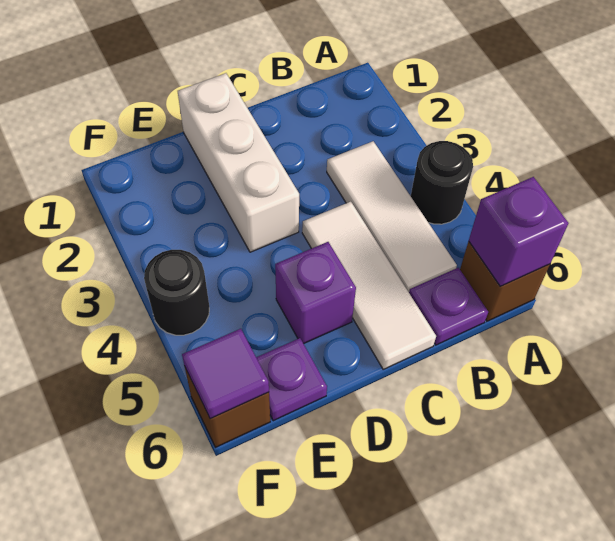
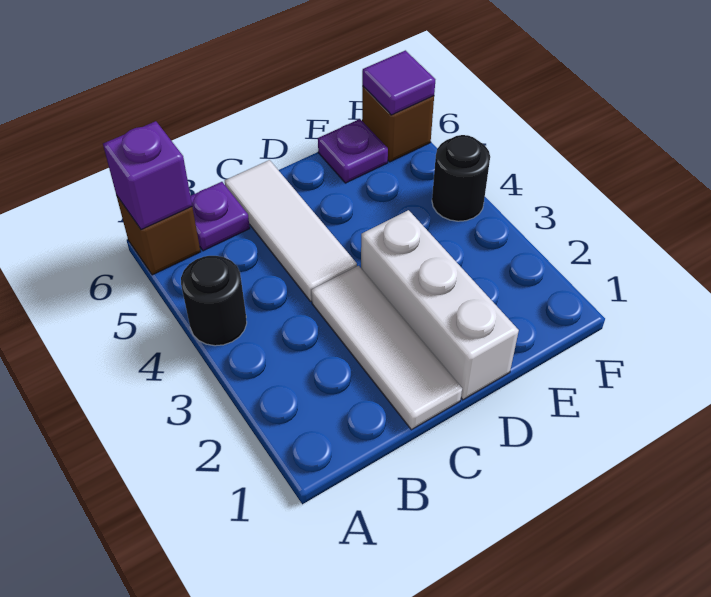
white 1x3 tile [327,141,457,292] -> white 1x3 tile moved to [311,266,462,430]
purple 1x1 brick [275,242,356,344] -> none

